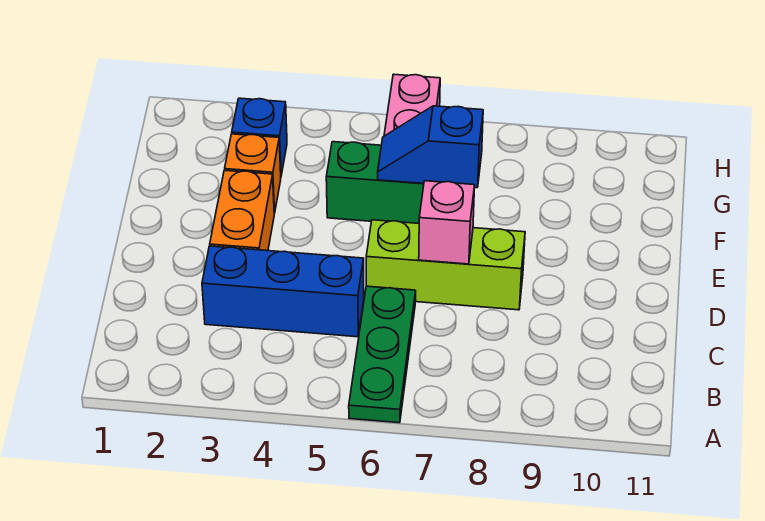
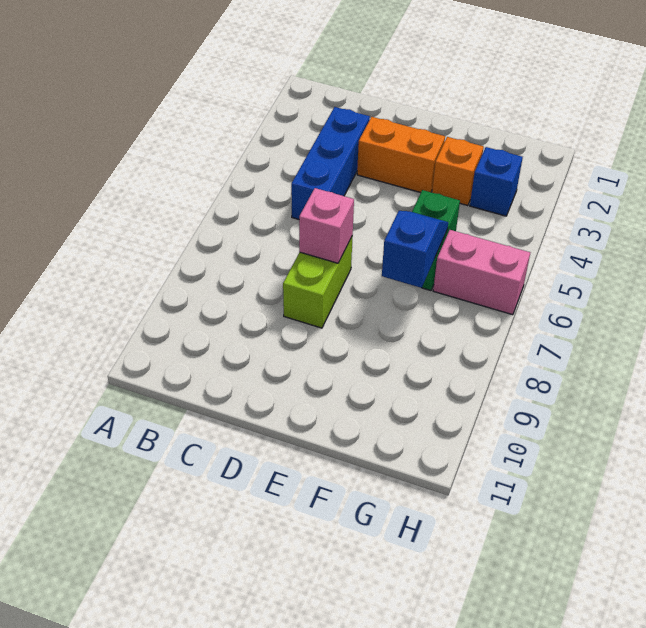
green 1x3 plate [349,286,416,423] -> none
lime 1x3 brick [366,220,525,310] -> lime 1x2 brick [283,236,353,328]

